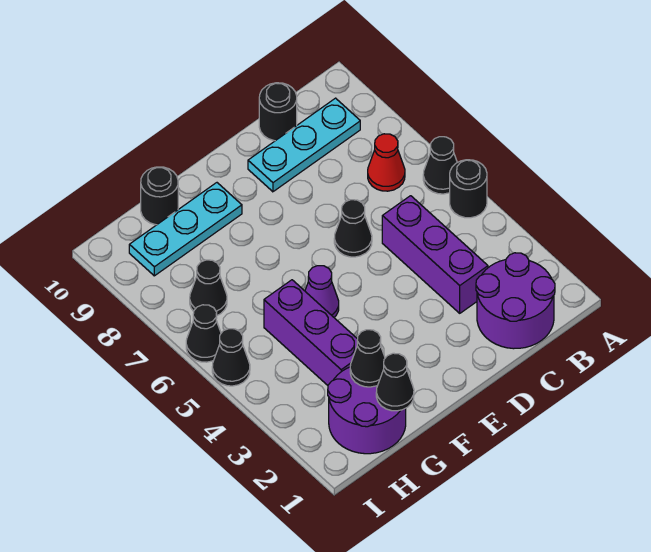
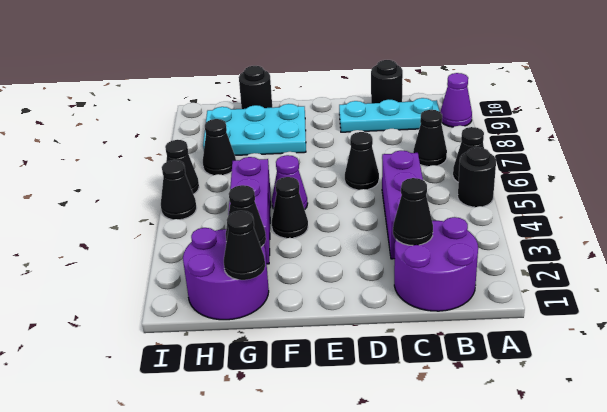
none -> purple 1x1 cone [440,73,472,127]
red 1x1 cone [368,134,405,191] -> black 1x1 cone [413,110,447,166]
none -> black 1x1 cone [393,178,433,245]
none -> black 1x1 cone [272,177,308,238]
cyan 1x3 plate [129,183,242,276] -> cyan 2x3 plate [203,104,306,155]

